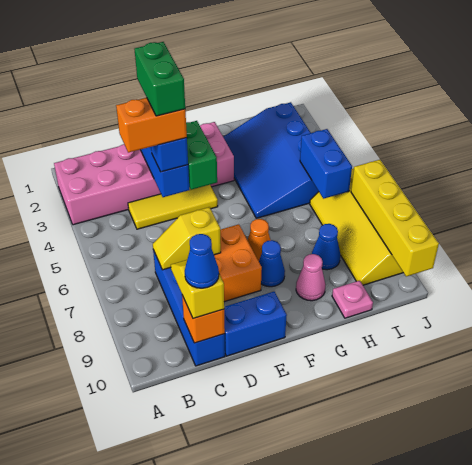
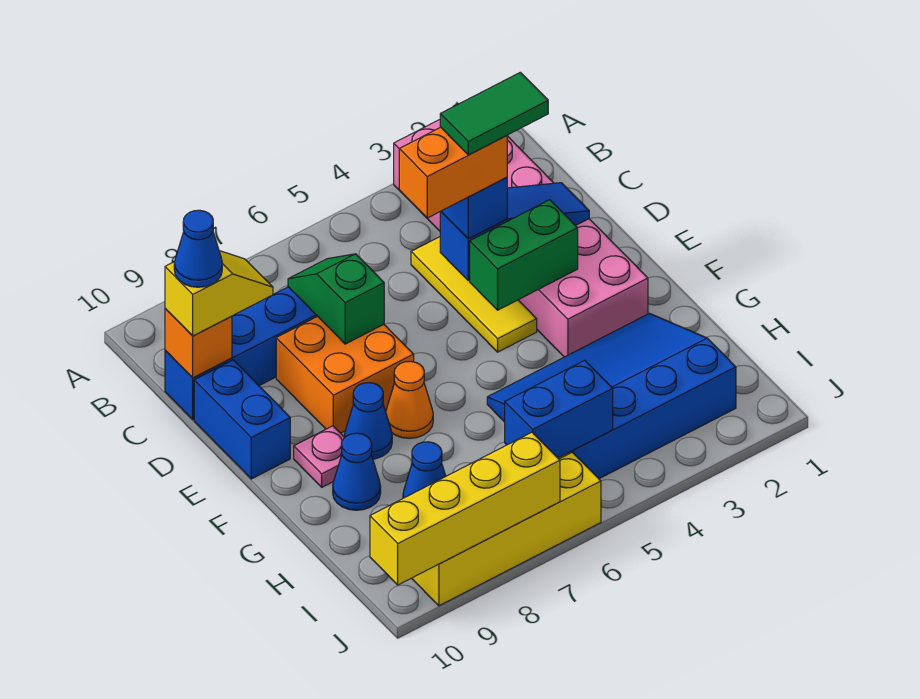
orange 1x2 brick [116,98,187,153] -> orange 1x2 brick turned to [399,127,507,218]
yellow 1x2 slope [153,207,221,270] -> green 1x2 slope [288,254,384,344]
green 1x2 brick [134,42,185,116] -> green 1x2 tile [440,72,548,155]
pink 1x1 cone [296,254,326,301] -> blue 1x1 cone [333,433,381,510]
pink 1x1 plate [332,281,373,318] -> pink 1x1 plate moved to [294,426,345,487]

